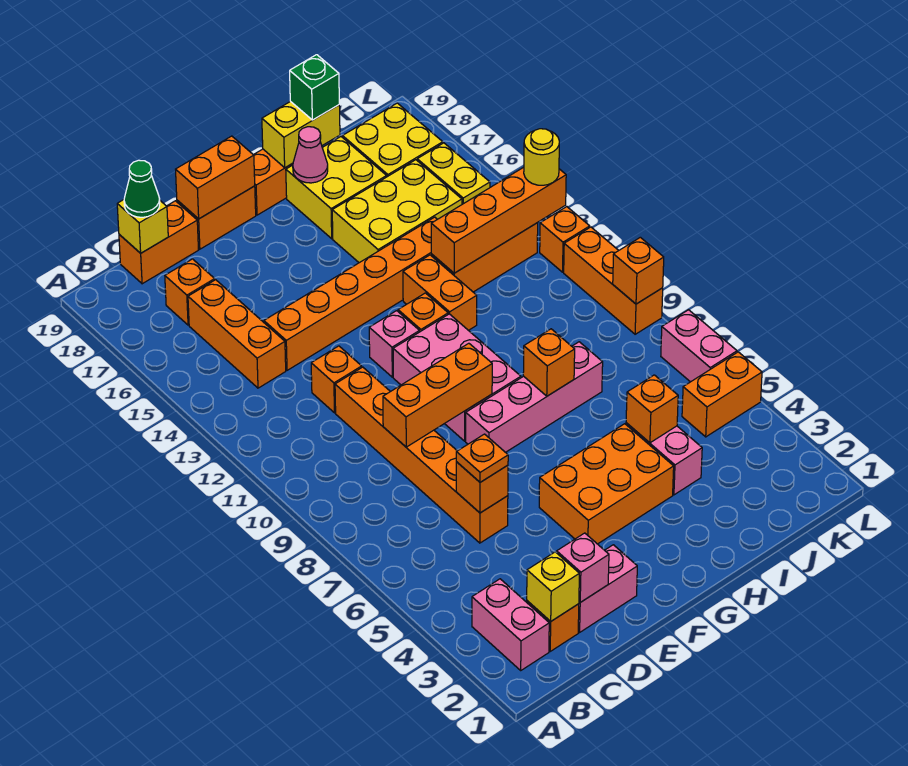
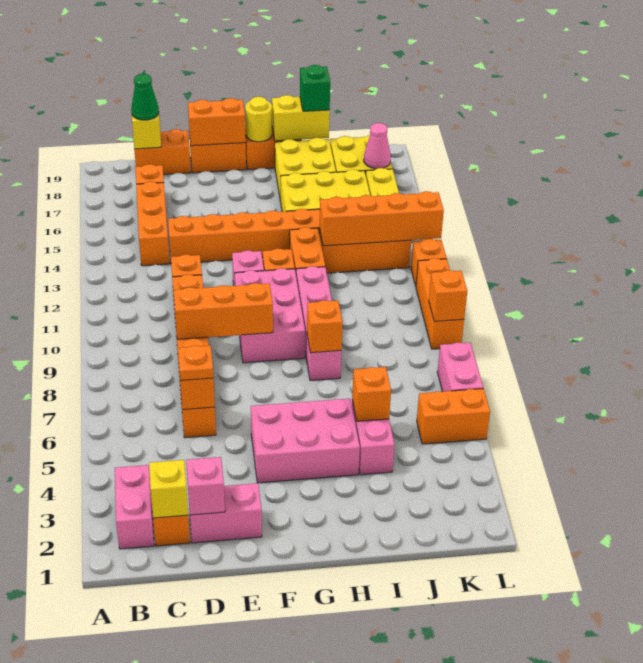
orange 2x3 brick [539,424,674,544] -> pink 2x3 brick [251,399,360,483]
pink 1x4 brick [466,342,603,452] -> pink 1x4 brick turned to [296,266,341,381]
pink 1x1 cone [293,127,328,183] -> pink 1x1 cone moved to [364,123,391,169]
yellow 1x1 round brick [524,129,559,185] -> yellow 1x1 round brick moved to [245,97,272,142]

